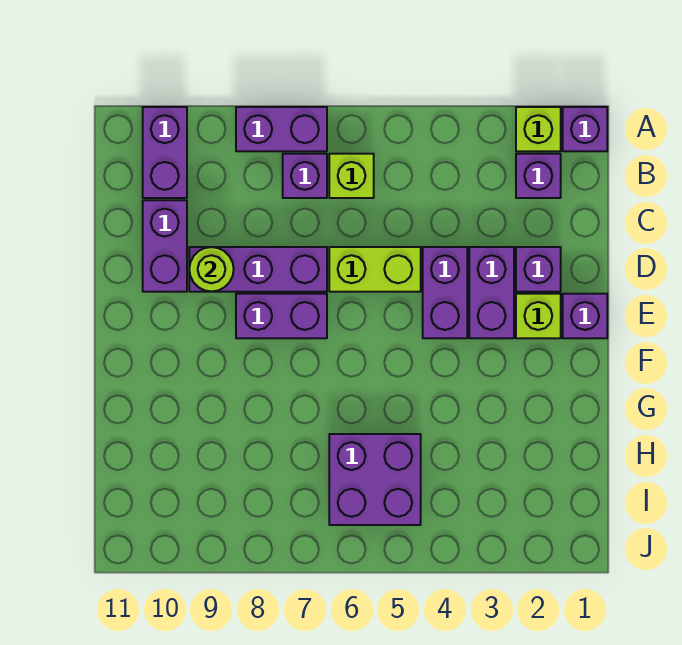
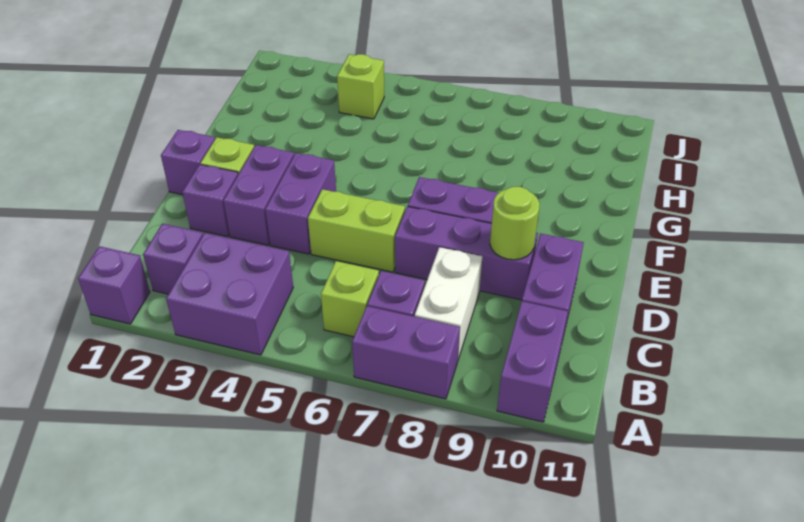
lime 1x1 brick [516,107,561,151] -> lime 1x1 brick moved to [337,54,384,119]
none -> white 1x2 brick [415,247,483,359]
purple 2x2 brick [329,434,421,525] -> purple 2x2 brick moved to [166,233,293,355]

